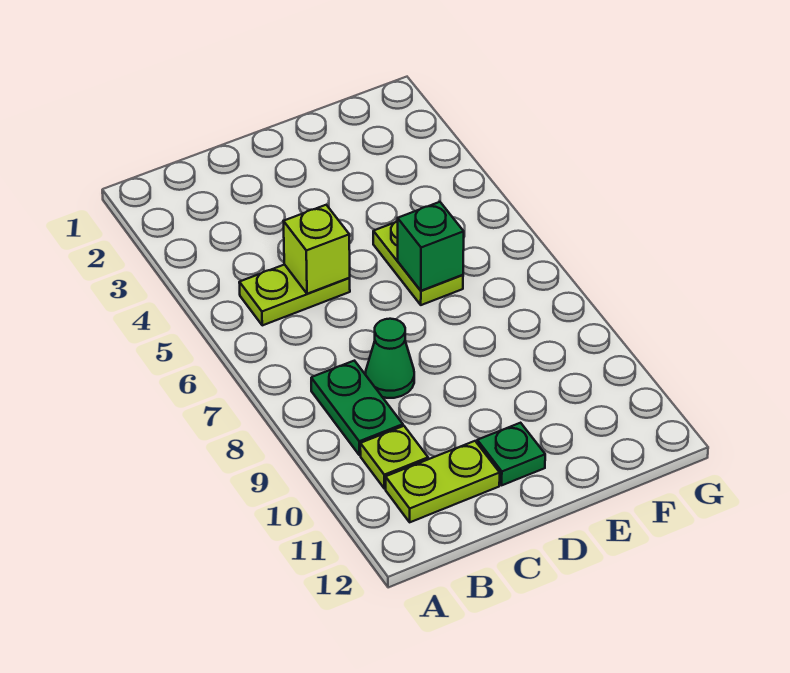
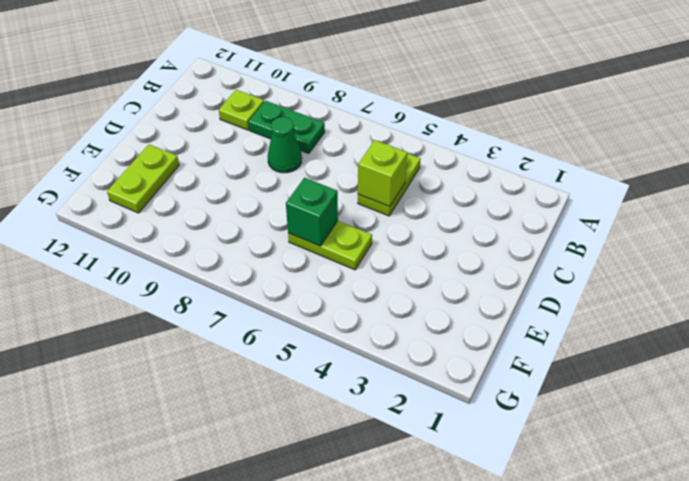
lime 1x2 plate [386,441,500,522] -> lime 1x2 plate moved to [107,144,179,213]
green 1x1 plate [477,423,545,485] -> none

